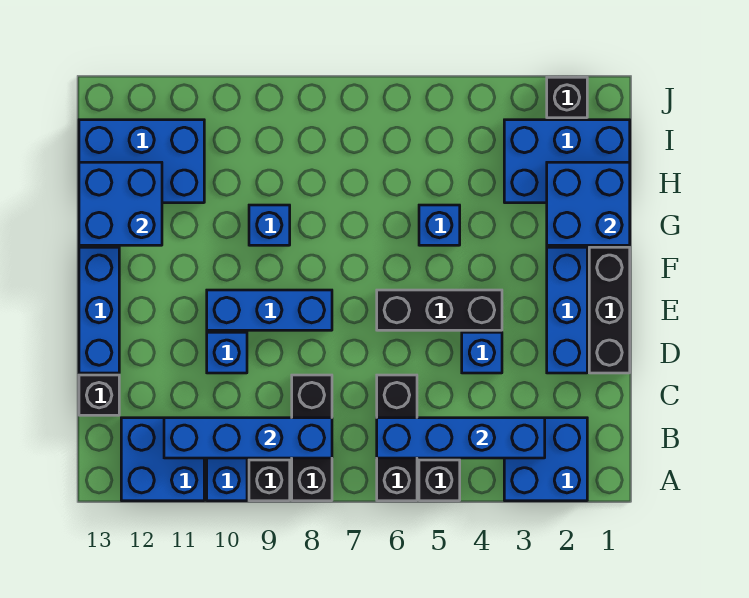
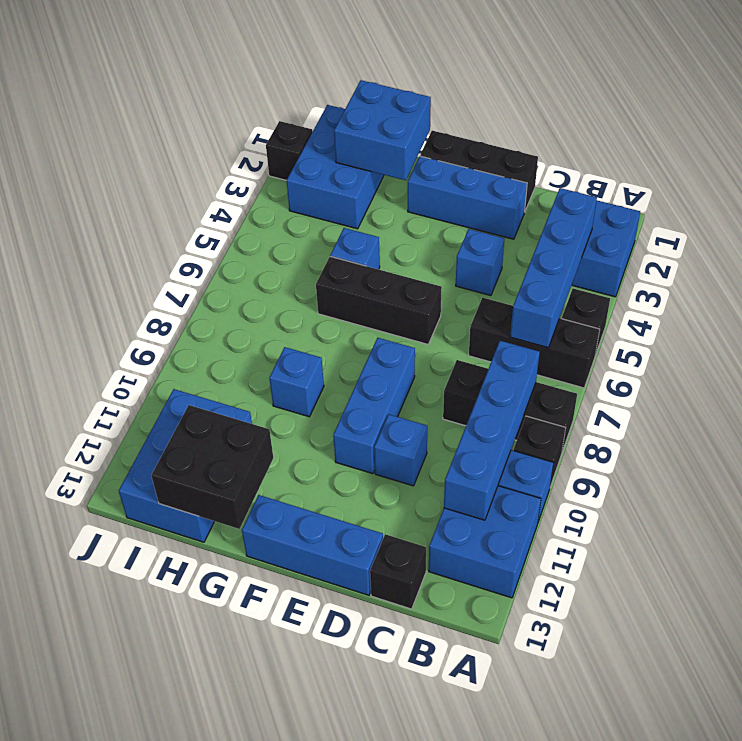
black 1x3 brick [377,290,502,330] -> black 1x3 brick turned to [316,257,442,344]
blue 2x2 brick [79,162,162,245] -> black 2x2 brick [151,405,273,529]

